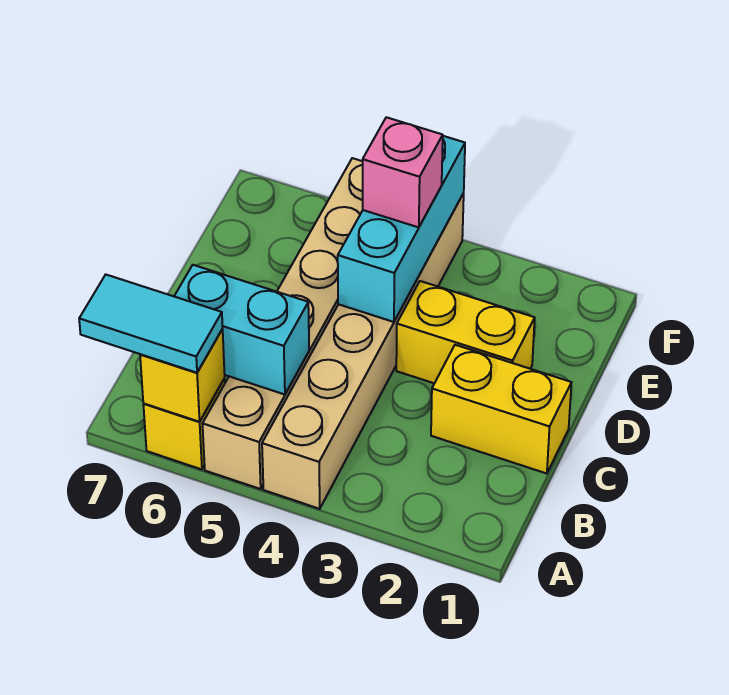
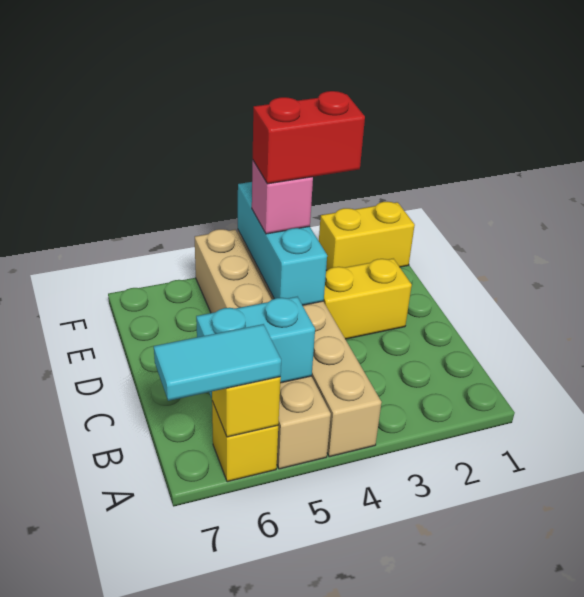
yellow 1x2 brick [431,345,572,474] -> yellow 1x2 brick moved to [319,202,415,271]
none -> red 1x2 brick [253,91,365,184]

